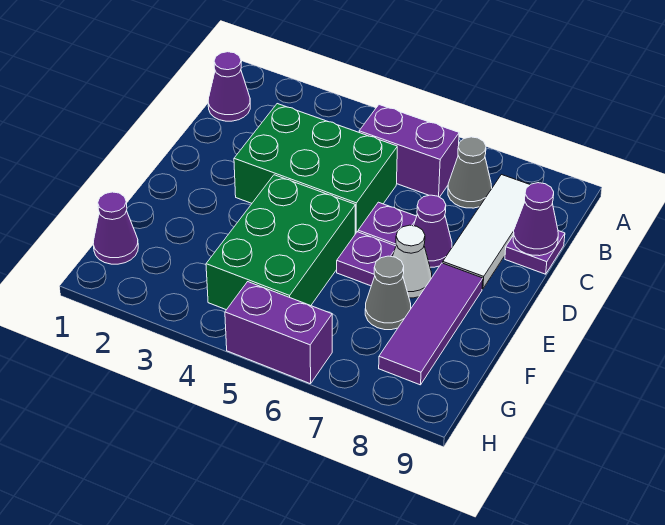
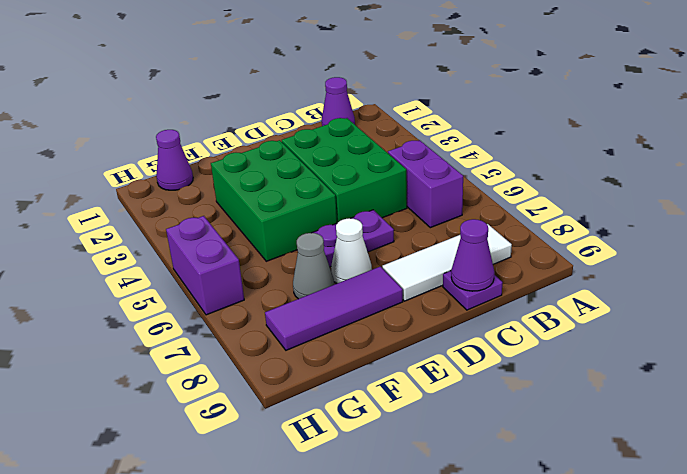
grey 1x1 cone [448,137,492,208] -> none
purple 1x1 cone [414,195,452,267] -> none
green 2x3 brick [206,175,355,310] -> green 2x3 brick turned to [211,140,337,261]

